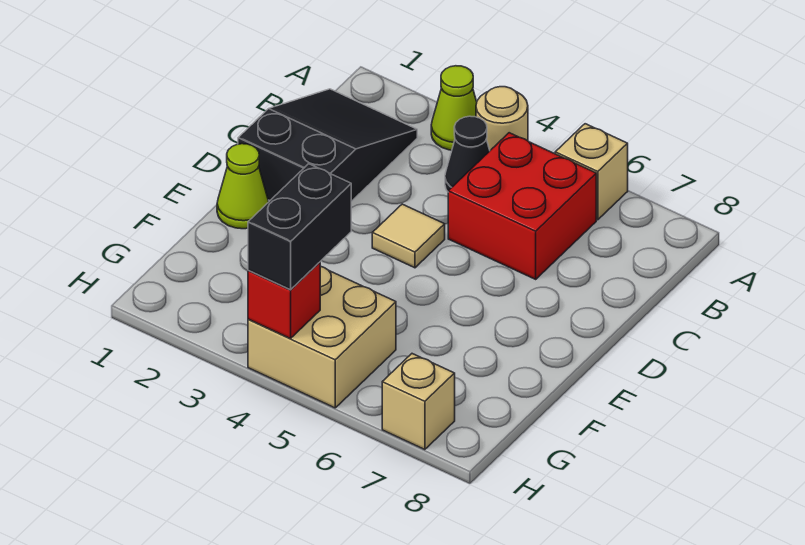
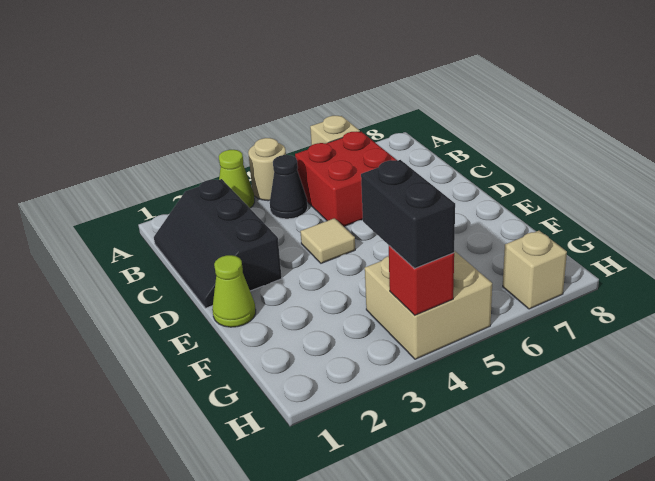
black 2x3 slope [238,89,417,202] -> black 2x3 slope turned to [154,179,282,308]

